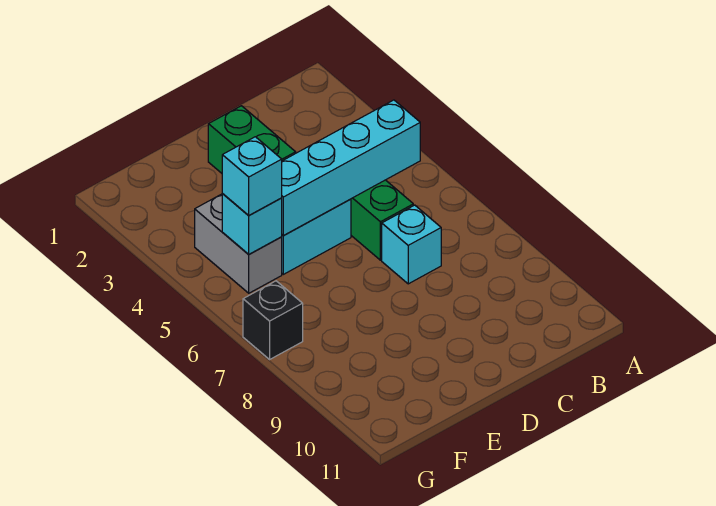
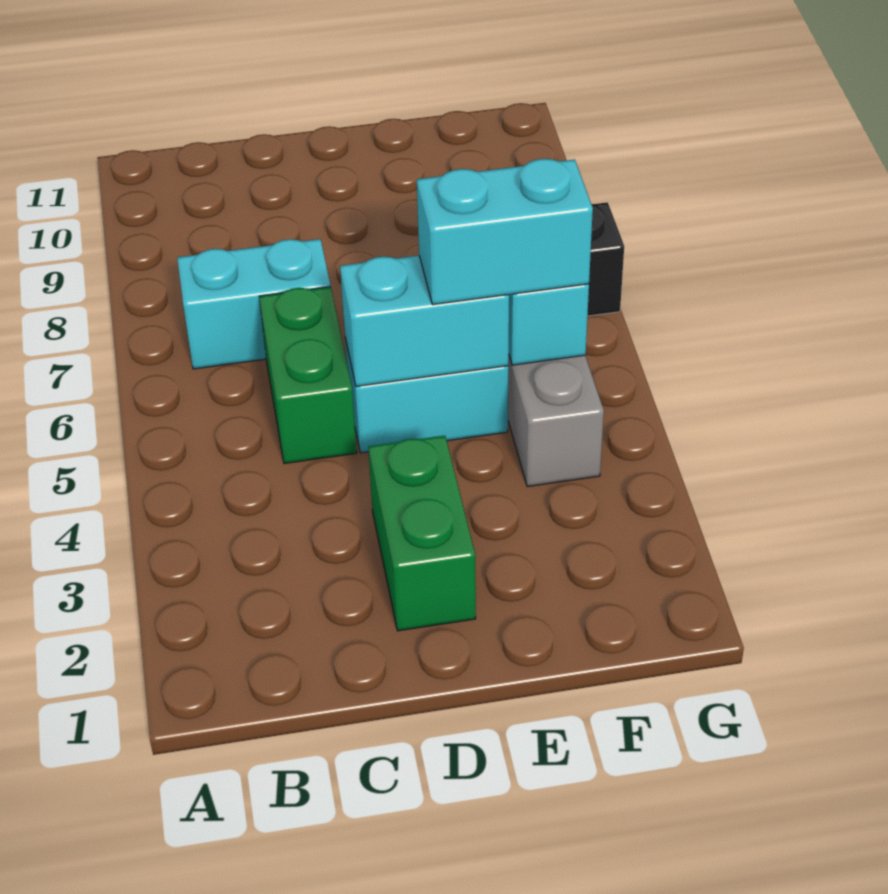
cyan 1x4 brick [282,100,420,235] -> cyan 1x2 brick [340,256,509,386]
cyan 1x1 brick [382,205,441,284] -> cyan 1x2 brick [177,239,330,369]
cyan 1x1 brick [222,137,282,215] -> cyan 1x2 brick [417,159,593,305]

